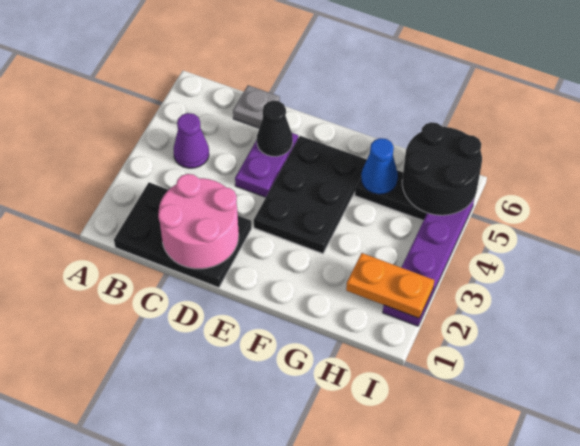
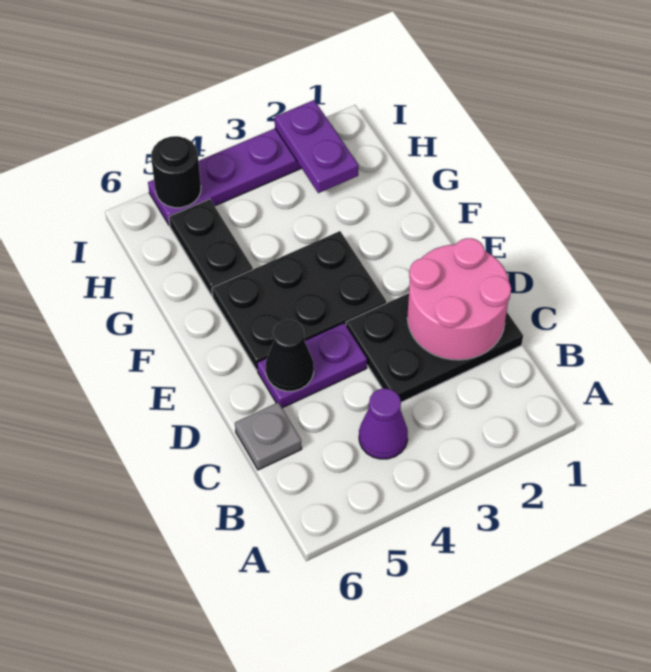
black 2x3 plate [114,183,252,288] -> black 2x3 plate turned to [346,293,523,402]
blue 1x1 cone [361,138,398,194] -> none
orange 1x2 plate [346,253,434,318] -> purple 1x2 plate [275,100,358,193]
black 2x2 round brick [402,122,482,215] -> black 1x1 round brick [151,136,201,208]

